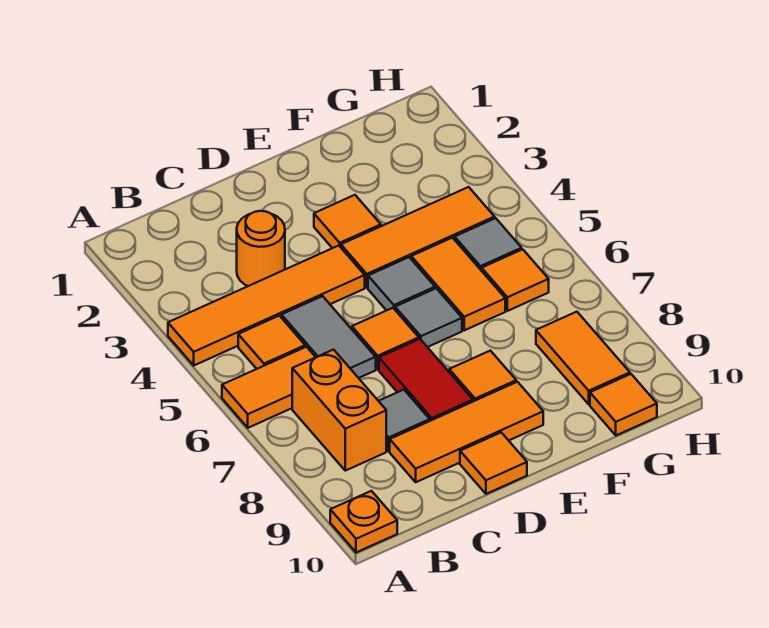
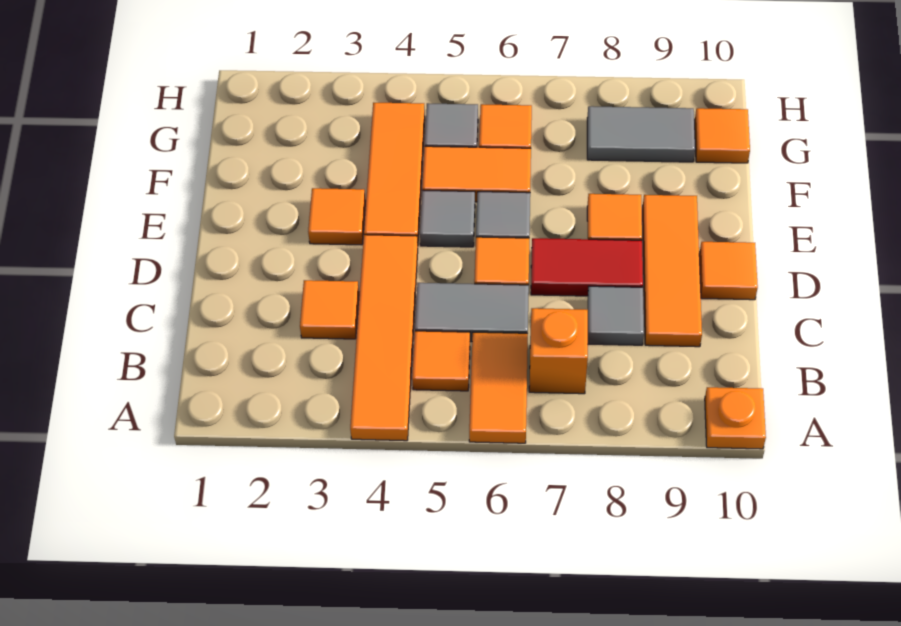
orange 1x2 brick [292,350,386,471] -> orange 1x1 brick [529,308,588,394]
orange 1x1 round brick [237,211,285,286] -> orange 1x1 tile [300,280,359,339]
orange 1x2 tile [536,312,630,404] -> grey 1x2 tile [587,106,695,162]

